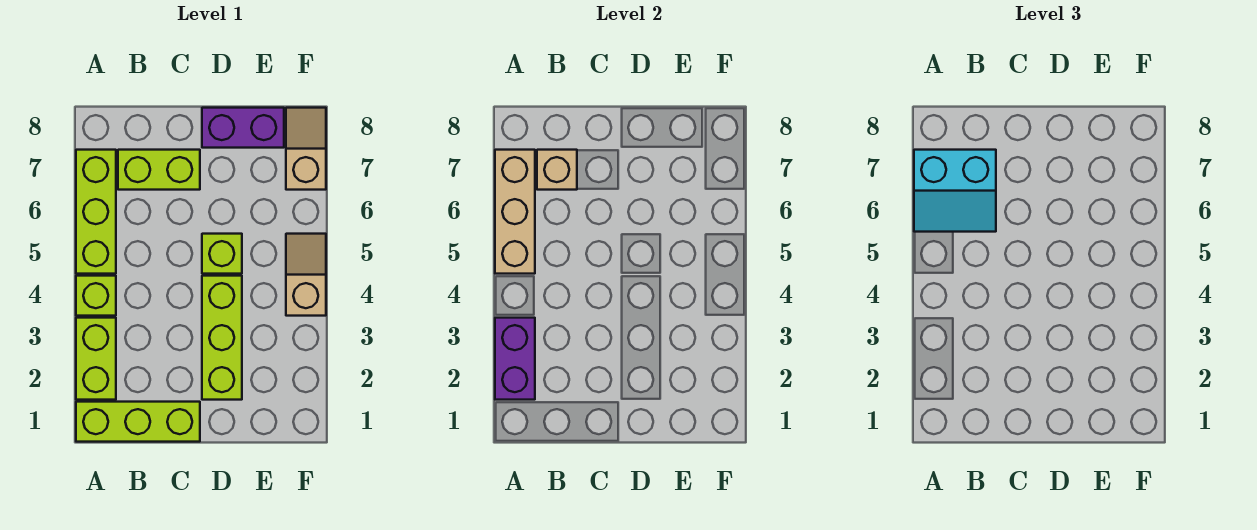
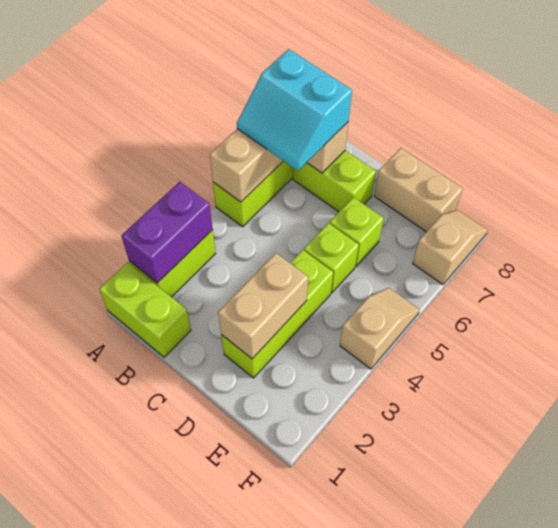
lime 1x3 brick [76,402,200,442] -> lime 1x2 brick [99,262,191,357]
lime 1x1 brick [76,276,116,316] -> lime 1x1 brick moved to [330,197,384,266]
none -> tan 1x2 brick [218,253,308,359]
purple 1x2 brick [202,108,284,148] -> tan 1x2 brick [374,148,463,232]

